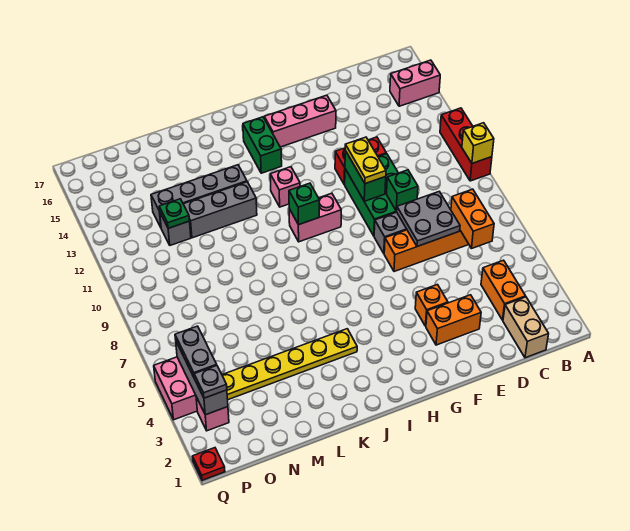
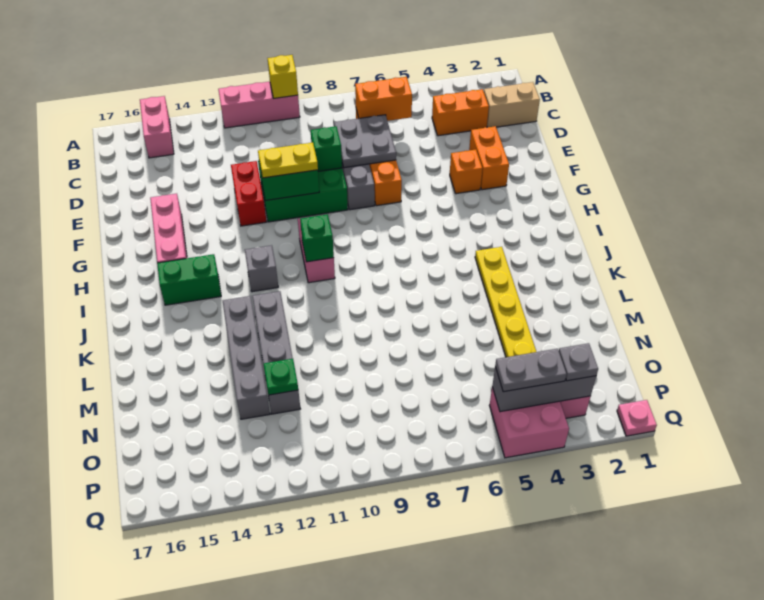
red 1x3 brick [440,108,492,181] -> pink 1x3 brick [218,82,300,128]
pink 1x1 brick [270,167,300,207] -> grey 1x1 brick [245,245,278,292]
red 1x1 plate [193,448,225,480] -> pink 1x1 plate [617,400,657,436]

